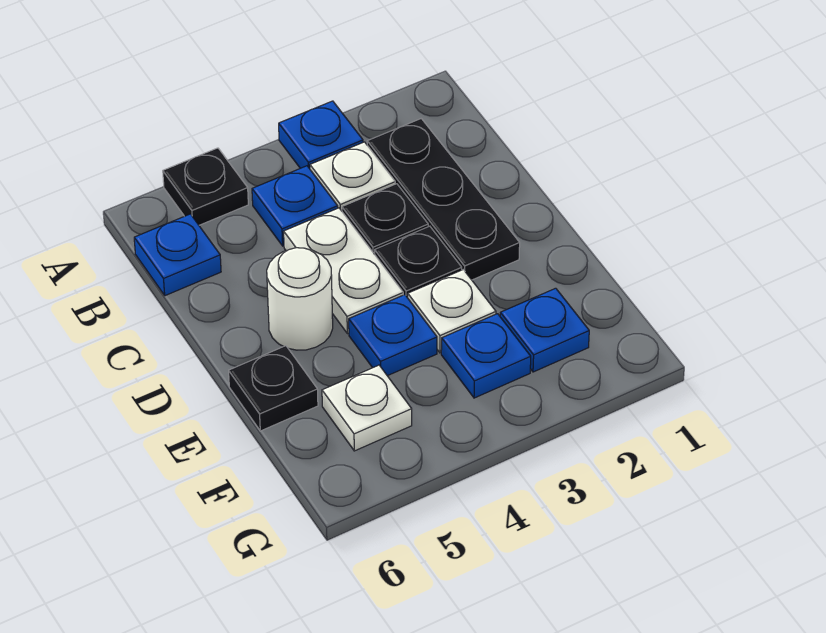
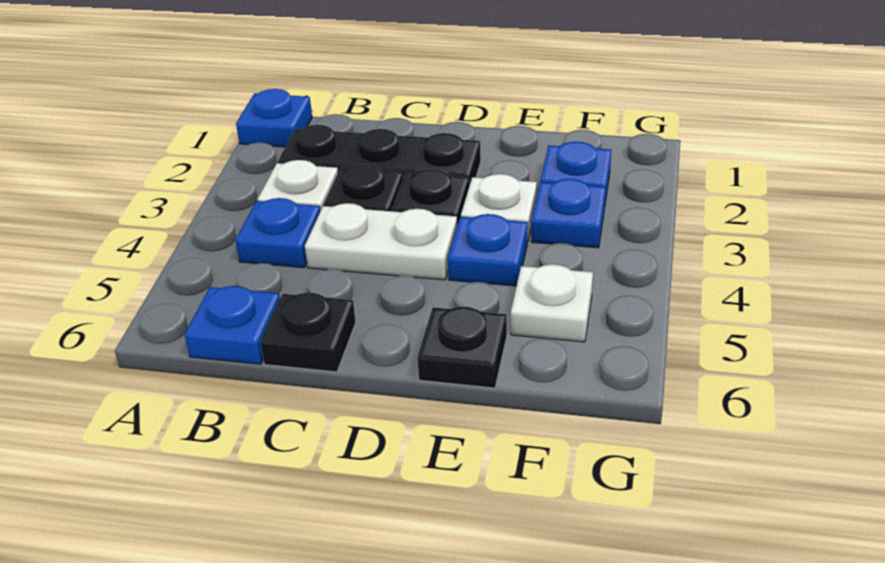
blue 1x1 plate [279,101,363,169] -> blue 1x1 plate moved to [236,89,312,147]
black 1x1 plate [163,148,248,225] -> black 1x1 plate moved to [260,293,356,372]
white 1x1 round brick [267,248,333,350] -> none

